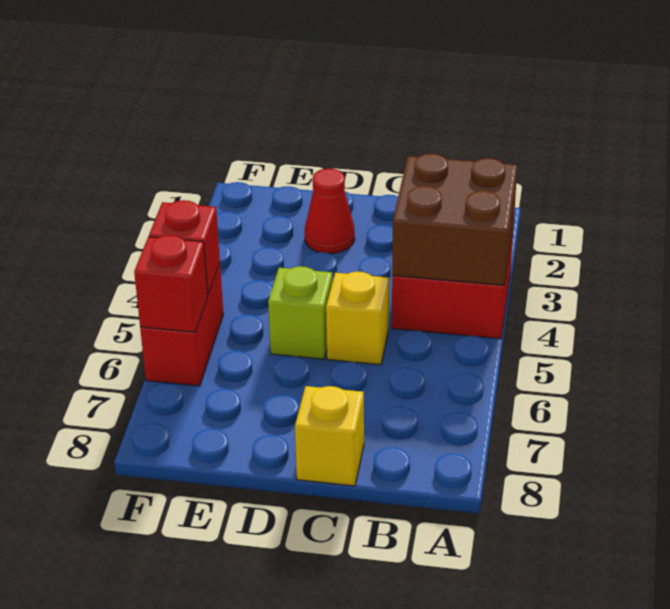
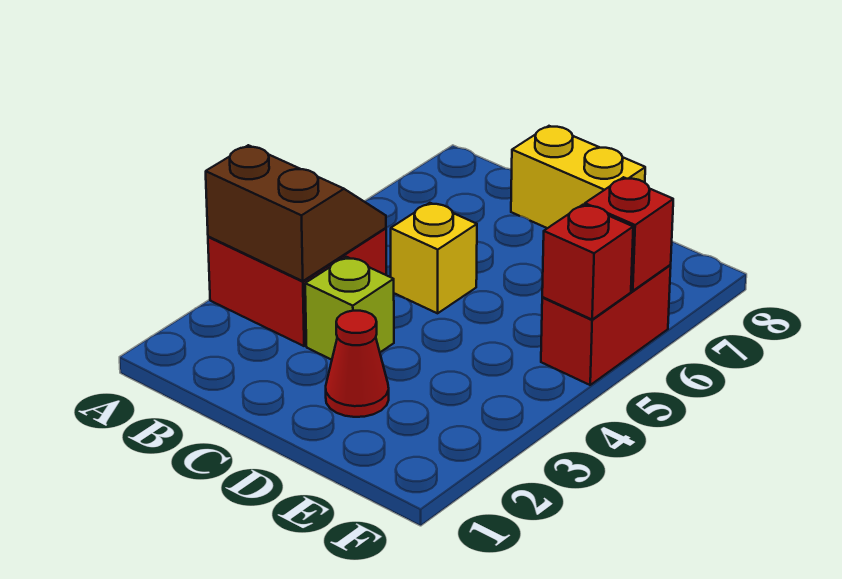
brown 2x2 brick [392,154,517,285] -> brown 2x2 slope [206,145,386,281]
yellow 1x1 brick [295,386,364,486] -> yellow 1x2 brick [511,126,645,228]
lime 1x1 brick [268,266,332,359] -> lime 1x1 brick moved to [305,257,394,360]

